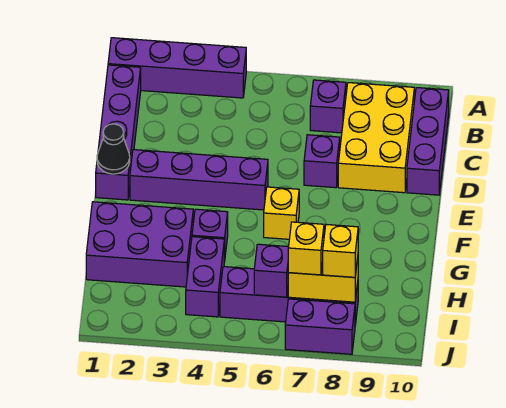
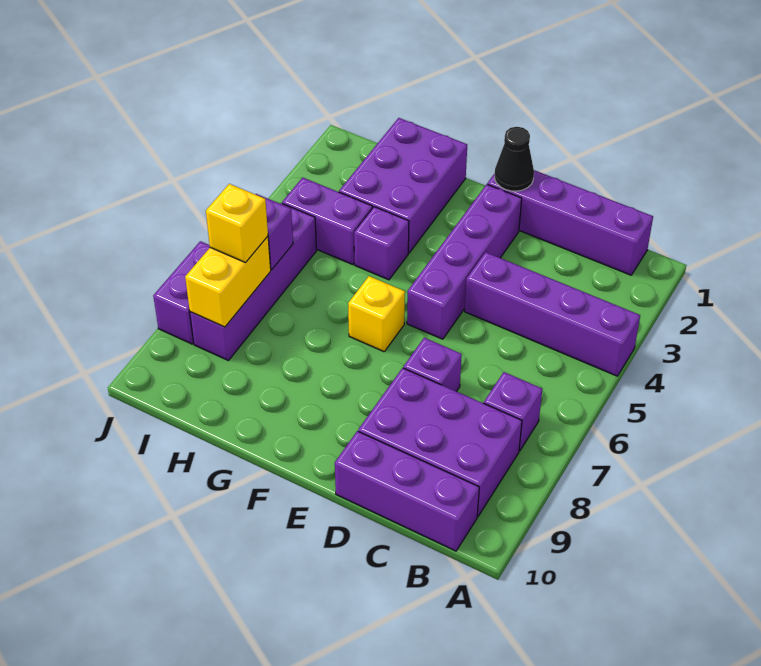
purple 1x4 brick [108,38,246,98] -> purple 1x4 brick turned to [465,252,640,376]
yellow 2x3 brick [338,83,414,193] -> purple 2x3 brick [358,368,522,517]
yellow 1x1 brick [323,225,358,277] -> none

